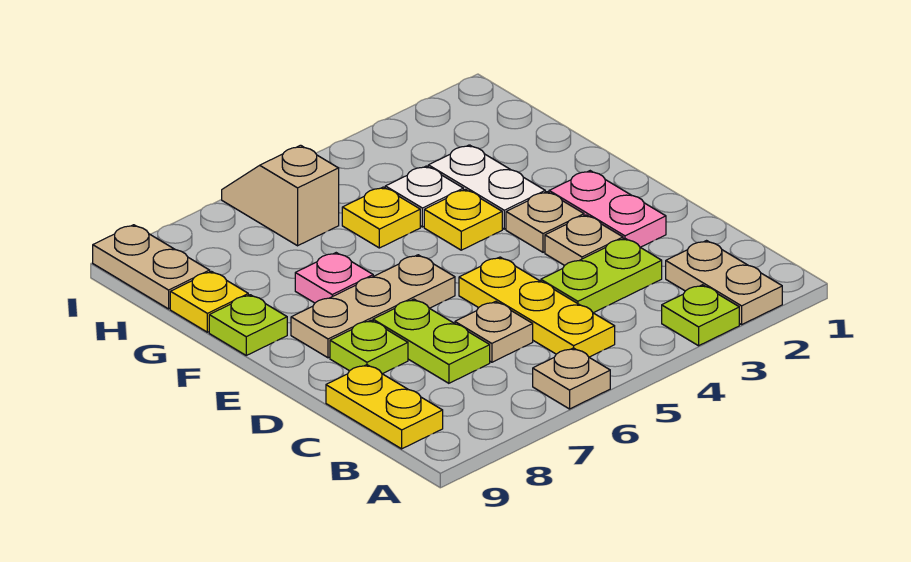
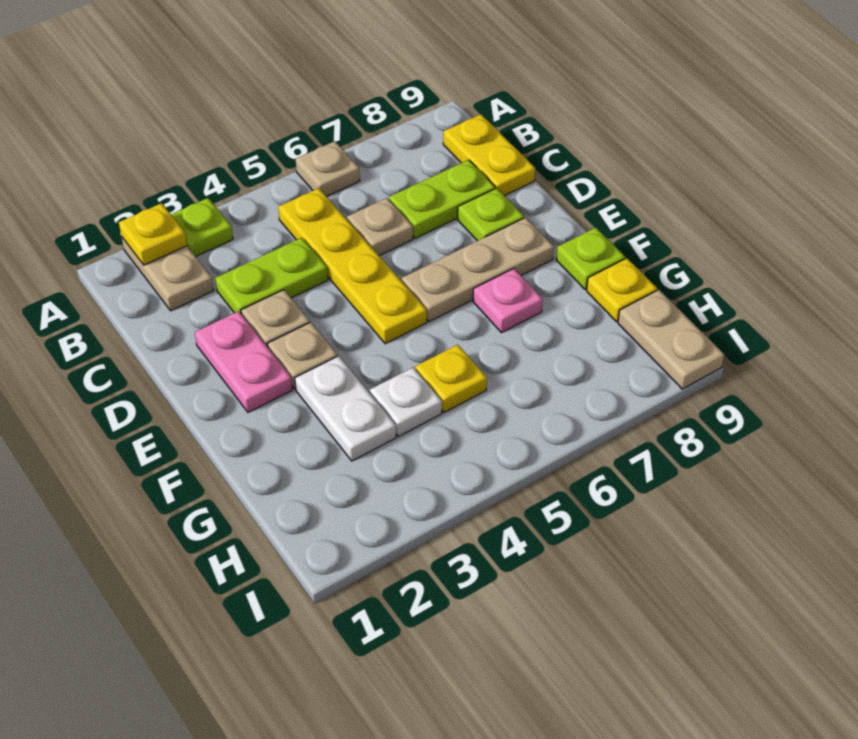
yellow 1x3 plate [459,257,615,357] -> yellow 1x4 plate [278,188,427,344]
lime 1x2 plate [373,299,490,383] -> lime 1x2 plate turned to [389,160,495,238]
yellow 1x1 plate [424,189,502,250] -> yellow 1x1 plate moved to [119,203,187,265]
tan 1x2 slope [222,145,339,246] -> none

